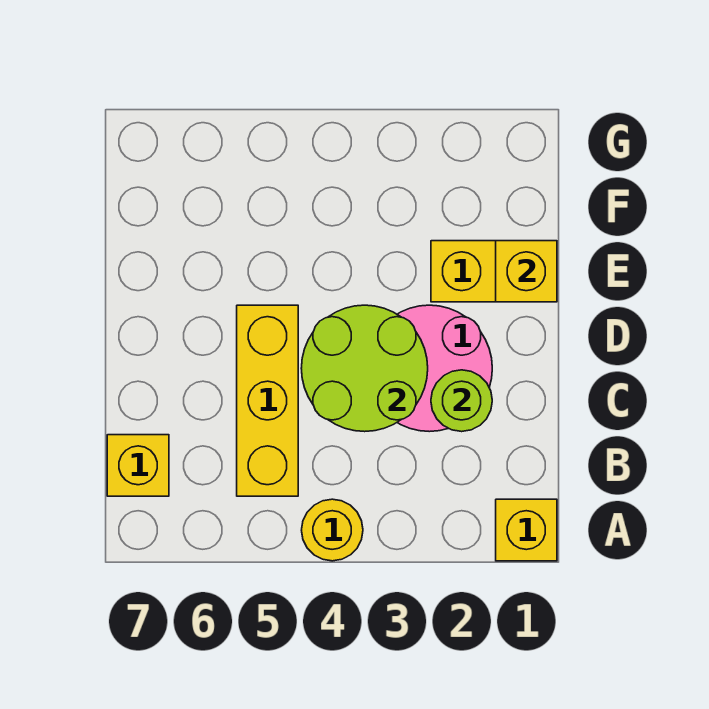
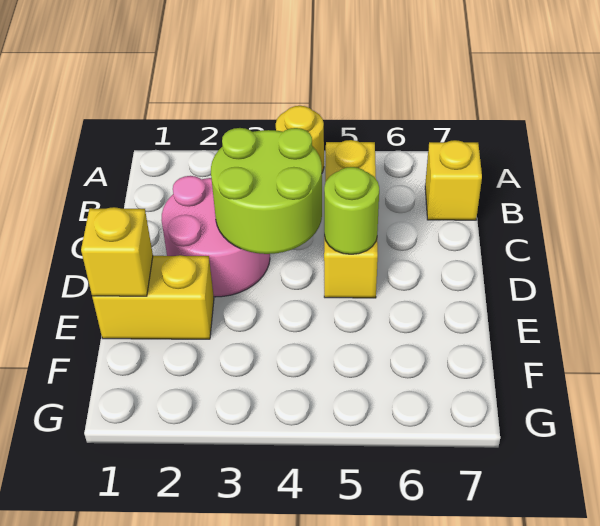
yellow 1x1 brick [496,499,557,561] -> none
lime 1x1 round brick [431,370,492,432] -> lime 1x1 round brick moved to [324,167,379,254]

